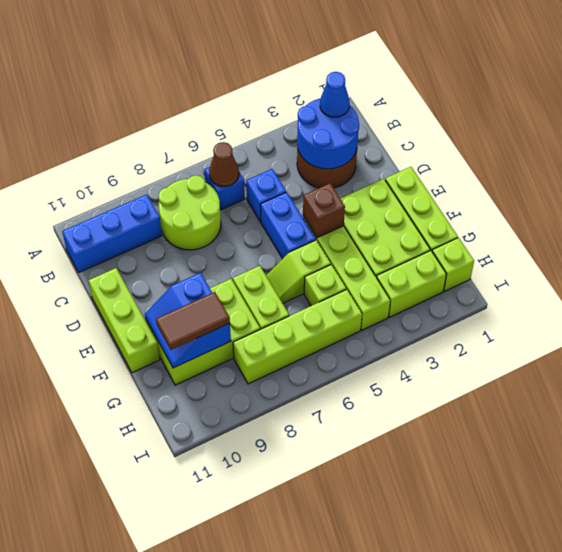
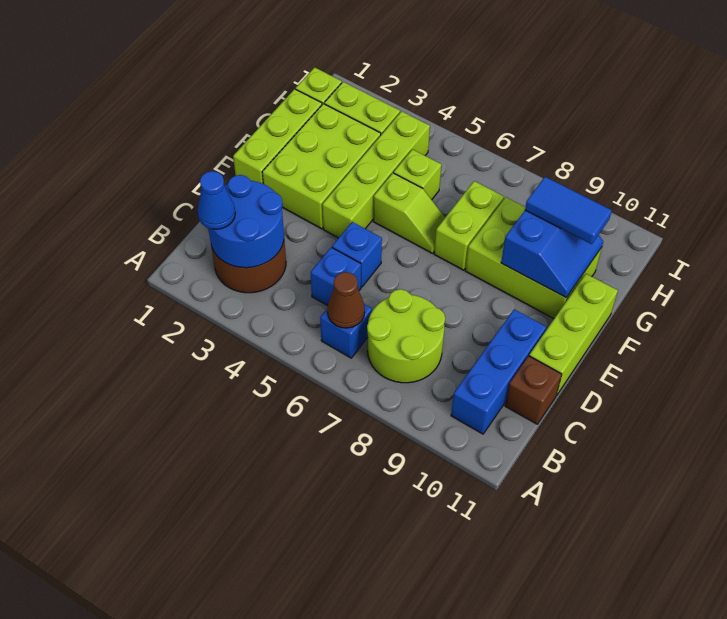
blue 1x3 brick [62,194,162,272] -> blue 1x3 brick turned to [451,309,546,434]
blue 1x2 brick [260,192,316,259] -> blue 1x1 brick [332,222,382,287]
brown 1x1 brick [303,183,345,238] -> brown 1x1 brick moved to [505,356,562,424]
brown 1x2 tile [156,292,230,350] -> blue 1x2 tile [525,177,612,244]
lime 1x4 brick [233,289,362,384] -> none

